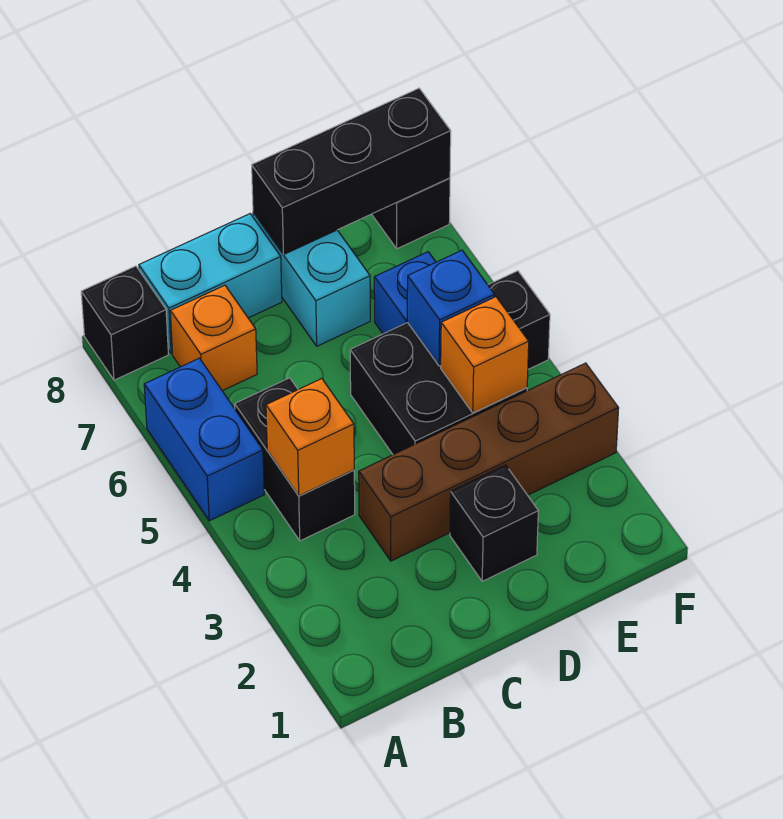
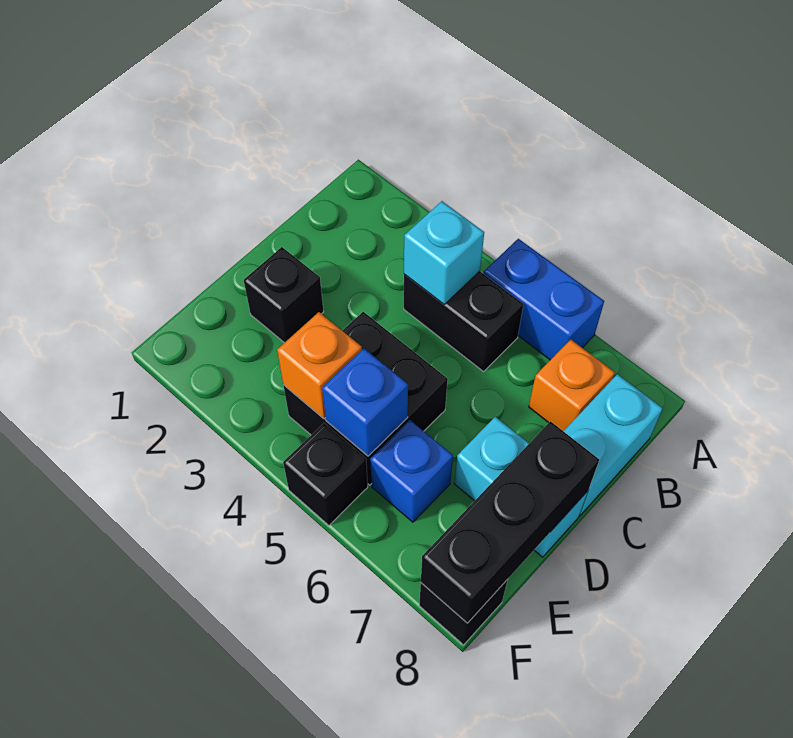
black 1x1 brick [81,266,168,380] -> none
orange 1x1 brick [266,379,354,496] -> cyan 1x1 brick [404,201,484,304]
brown 1x4 brick [359,363,619,561] -> none

